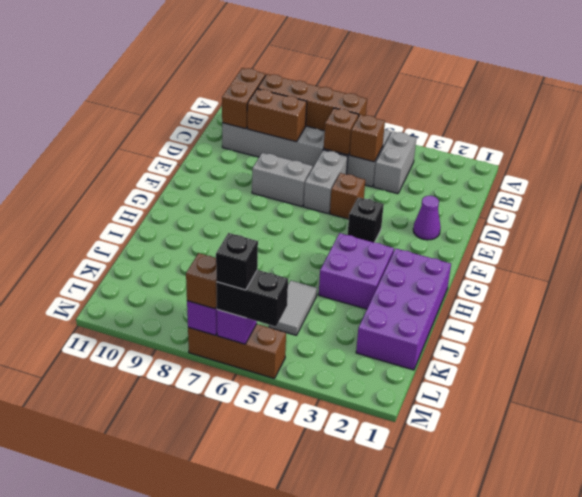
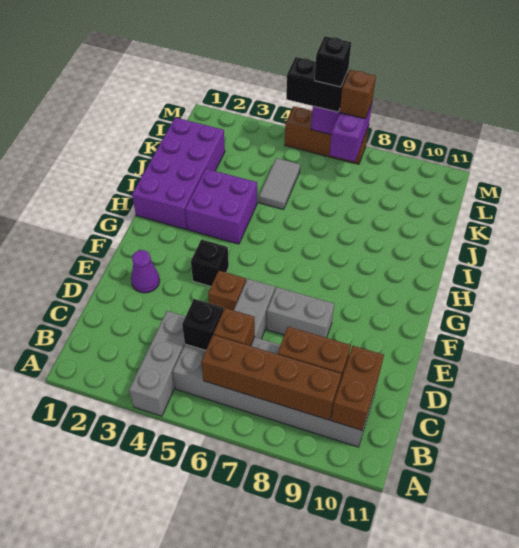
grey 1x2 brick [374,131,416,194] -> grey 1x3 brick [129,311,185,416]
brown 1x1 brick [350,115,385,162] -> black 1x1 brick [182,299,223,350]

